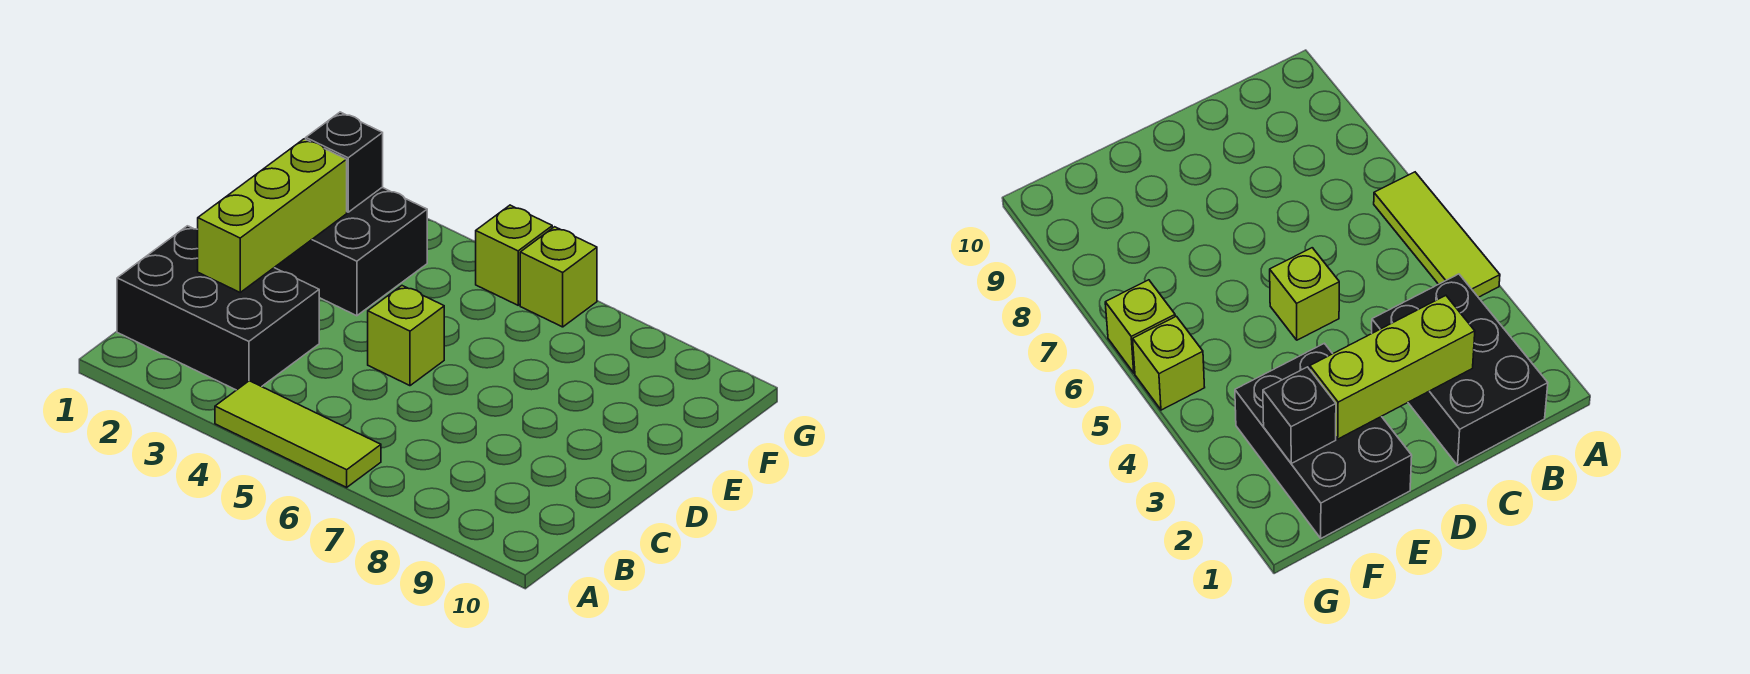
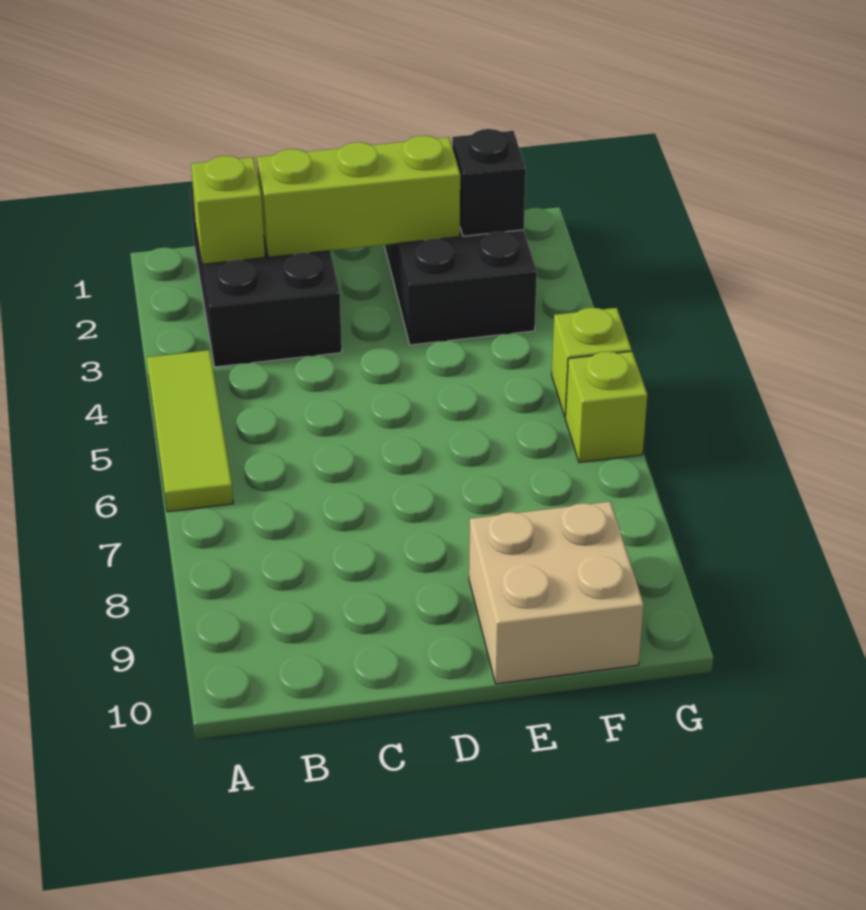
lime 1x1 brick [368,286,444,386] -> lime 1x1 brick moved to [191,156,265,264]
none -> tan 2x2 brick [469,502,644,684]

